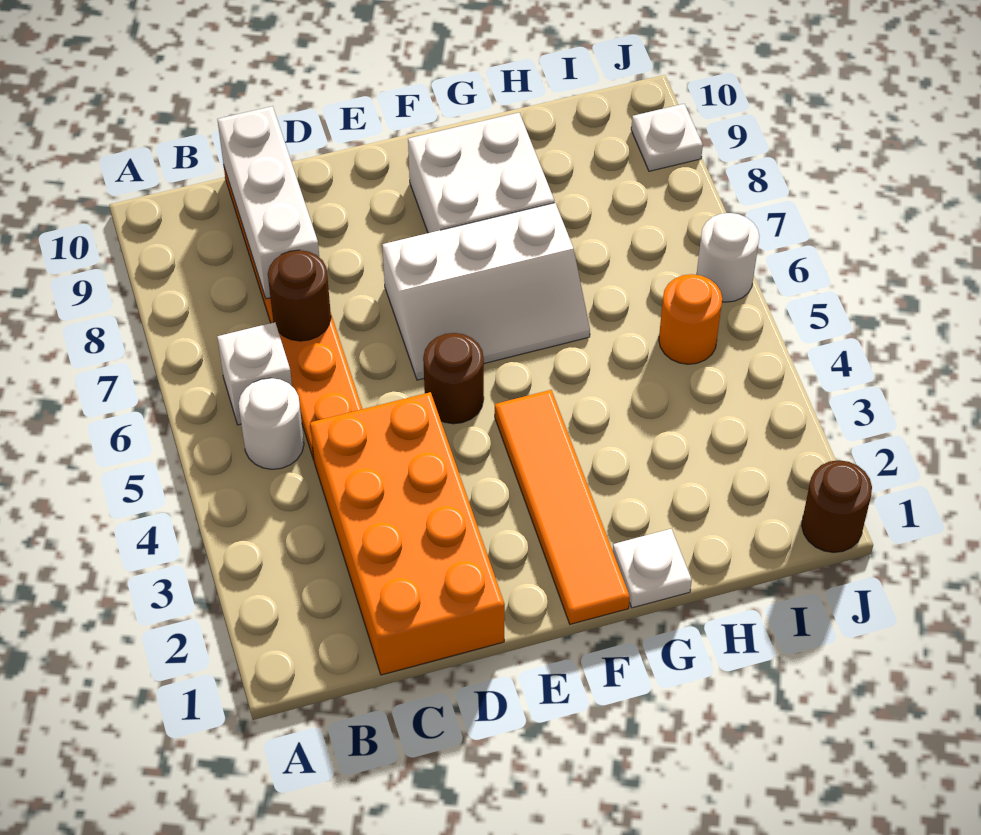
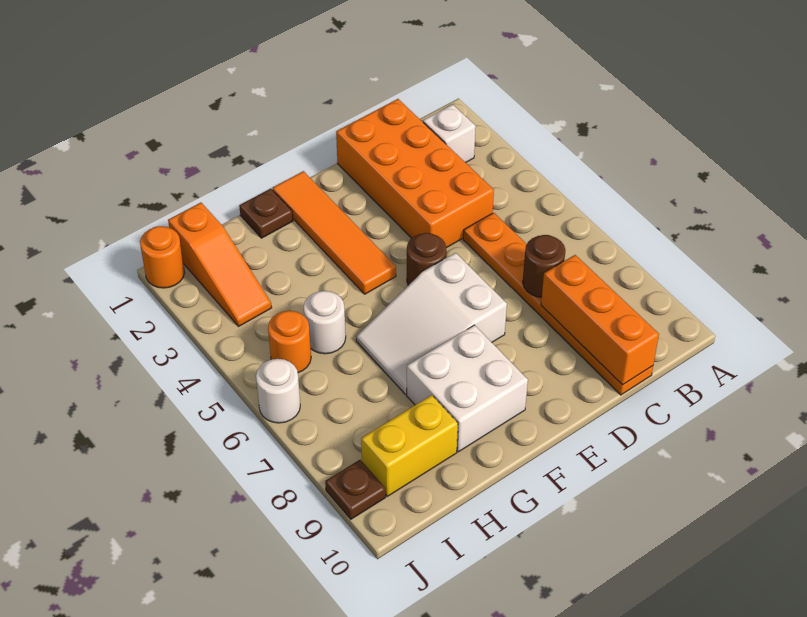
white 1x1 round brick [239,378,304,469] -> white 1x1 round brick moved to [304,291,346,354]
white 1x1 brick [217,322,292,425] -> white 1x1 brick moved to [423,104,476,163]
white 1x3 brick [217,106,319,299] -> orange 1x3 brick [541,255,659,385]
white 2x3 slope [382,203,590,380] -> white 2x3 slope turned to [356,253,507,394]
white 1x1 plate [613,529,692,608] -> brown 1x1 plate [239,189,293,238]
none -> yellow 1x2 brick [361,395,458,496]
none -> orange 1x3 slope [168,203,272,326]
brown 1x1 round brick [802,460,872,552] -> orange 1x1 round brick [140,226,184,288]
white 1x1 plate [631,104,703,171] -> brown 1x1 plate [325,460,386,519]

